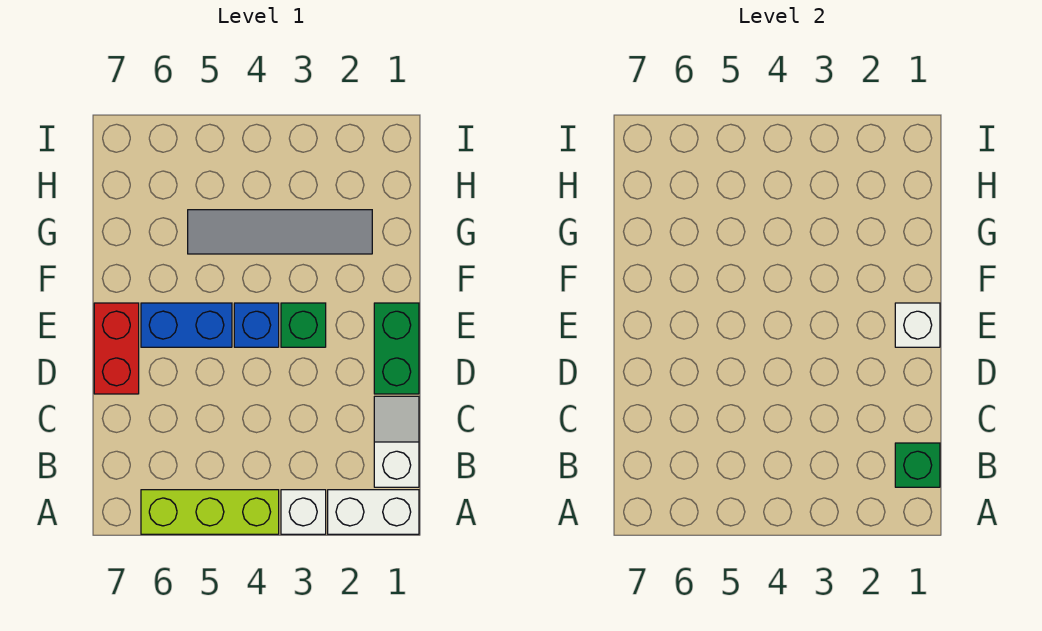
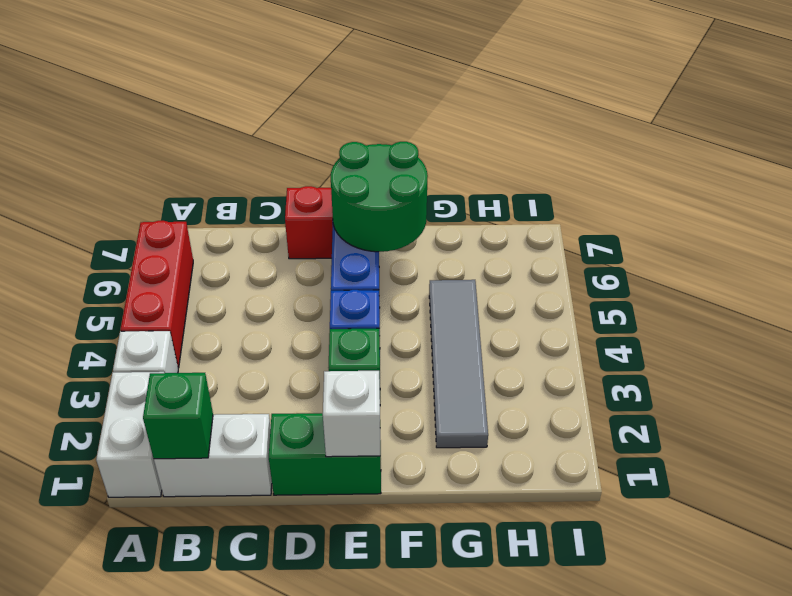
lime 1x3 brick [141,490,279,534] -> red 1x3 brick [121,221,193,368]
white 1x2 slope [374,396,419,487] -> white 1x2 brick [154,414,272,497]
none -> green 2x2 round brick [331,142,428,252]

